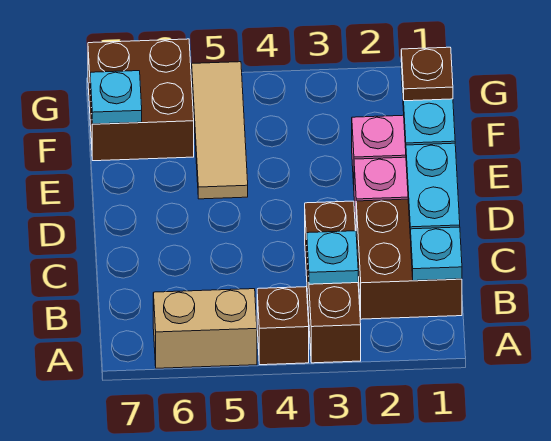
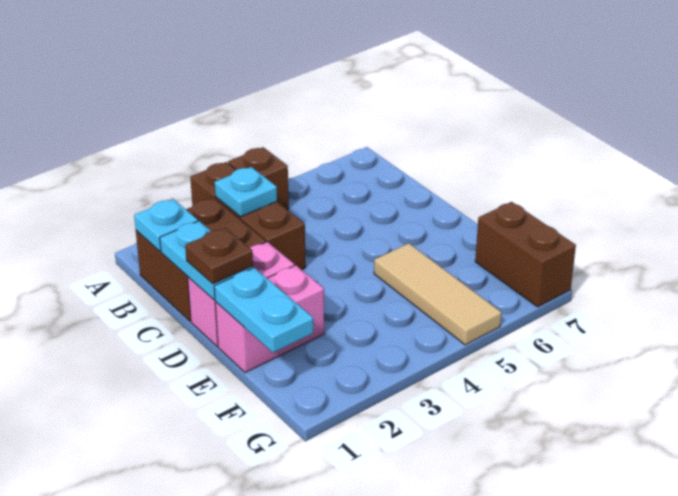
tan 1x2 brick [153,289,257,368] -> none
brown 1x1 plate [401,47,453,101] -> brown 1x1 plate moved to [185,228,253,284]
brown 2x2 brick [88,39,194,161] -> brown 1x2 brick [475,202,576,307]
cyan 1x1 plate [90,71,142,124] -> none

